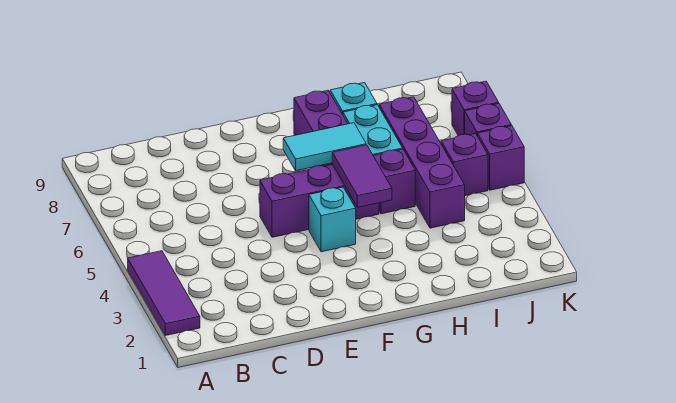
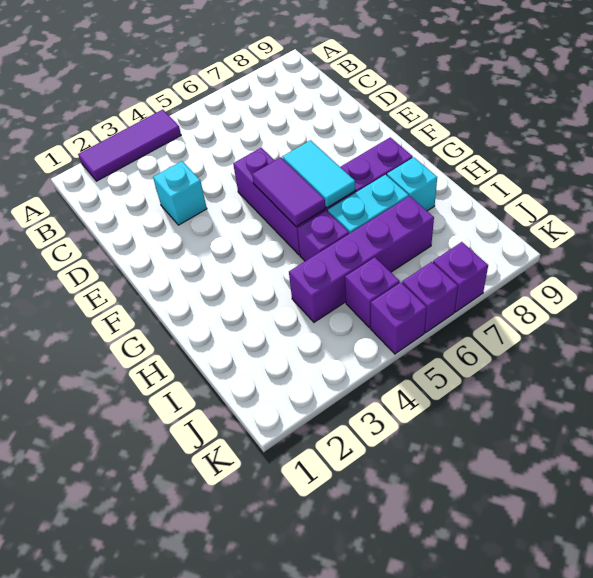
cyan 1x1 brick [309,187,356,252] -> cyan 1x1 brick moved to [153,161,207,225]
purple 1x2 tile [332,145,392,207] -> purple 1x2 tile turned to [252,157,325,227]

